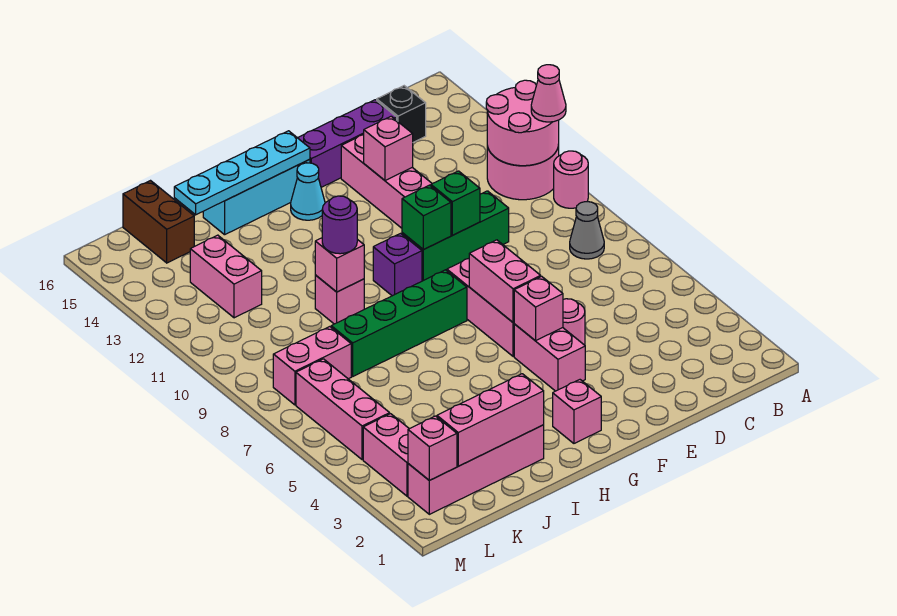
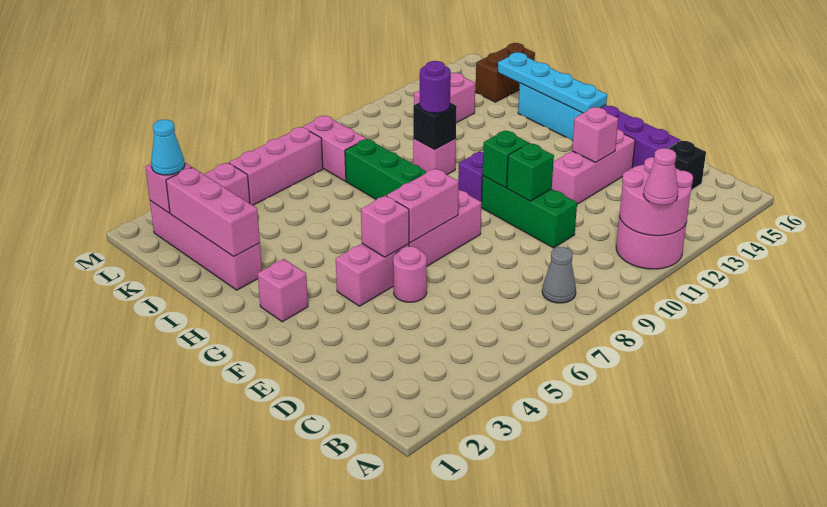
pink 1x1 round brick [554,151,588,208] -> none
cyan 1x1 cone [291,163,325,220] -> cyan 1x1 cone moved to [151,120,185,175]
pink 1x1 brick [315,238,364,292] -> black 1x1 brick [413,102,457,150]

